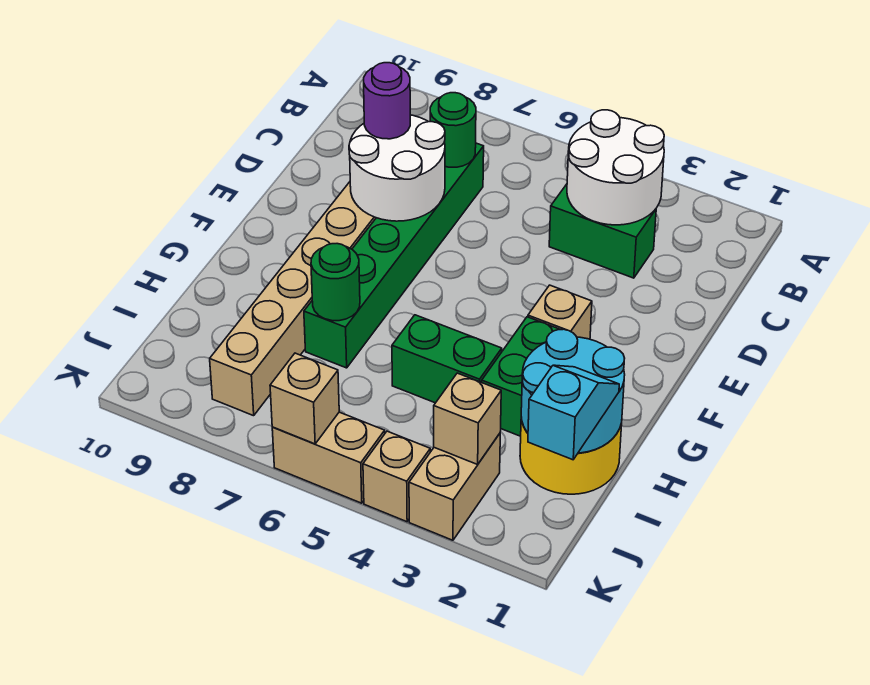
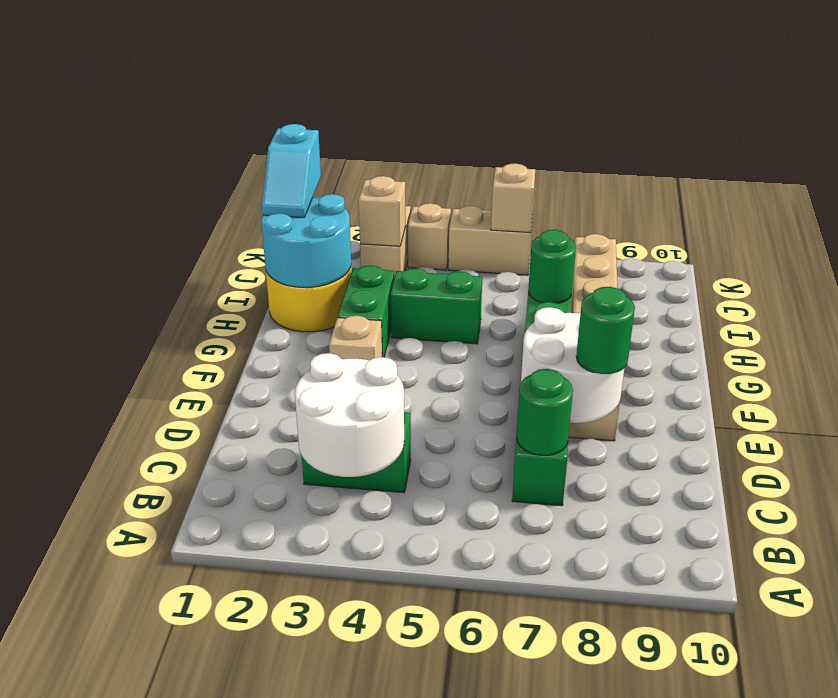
purple 1x1 round brick [364,63,410,139] -> green 1x1 round brick [576,287,635,374]

